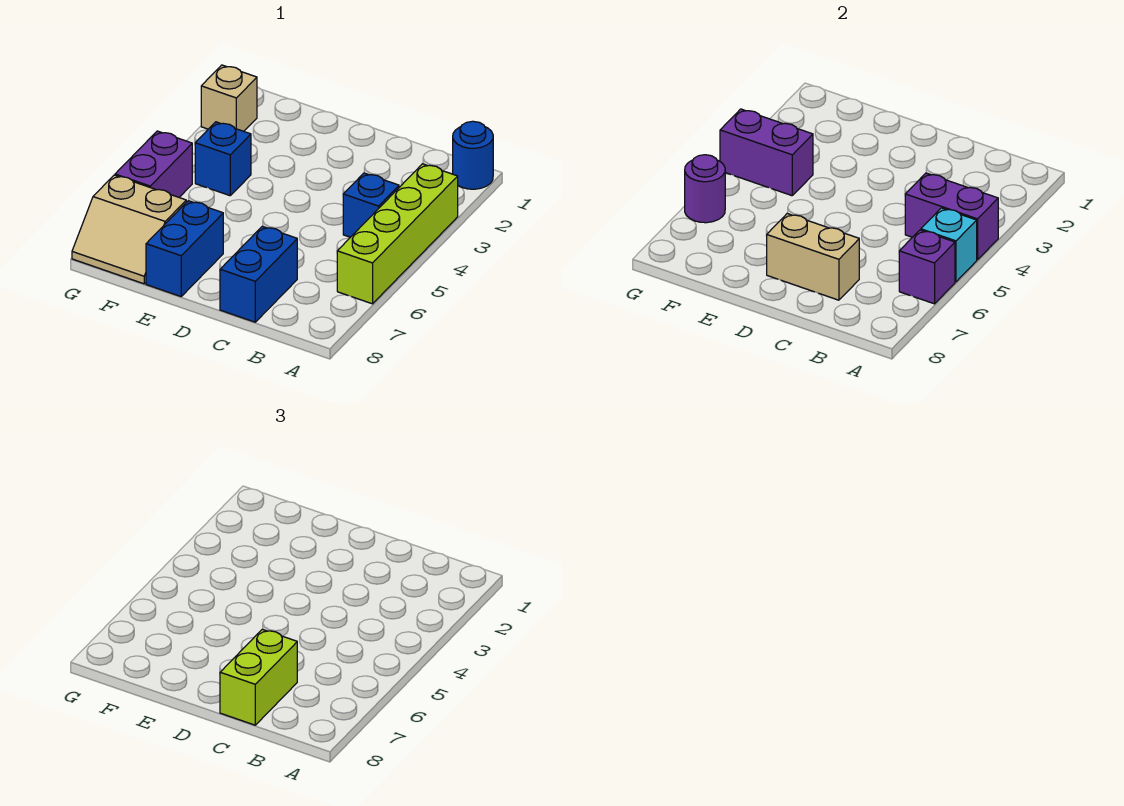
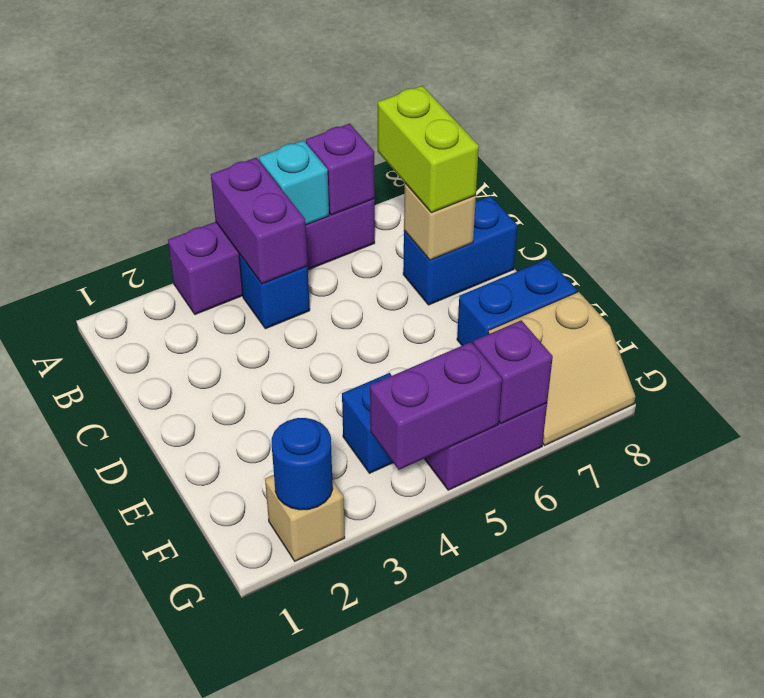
blue 1x1 round brick [453,121,493,189] -> blue 1x1 round brick moved to [272,418,333,510]
lime 1x4 brick [337,164,458,304] -> purple 1x4 brick [168,199,375,314]
tan 1x2 brick [767,213,859,300] -> tan 1x1 brick [404,183,476,260]
lime 1x2 brick [220,629,297,725] -> lime 1x2 brick turned to [378,86,479,213]
purple 1x2 brick [720,109,813,196] -> purple 1x2 brick turned to [370,342,502,470]
tan 2x2 slope [72,175,186,284] -> tan 2x2 slope turned to [488,292,635,445]
purple 1x1 round brick [685,155,725,223] -> purple 1x1 brick [474,320,553,423]

